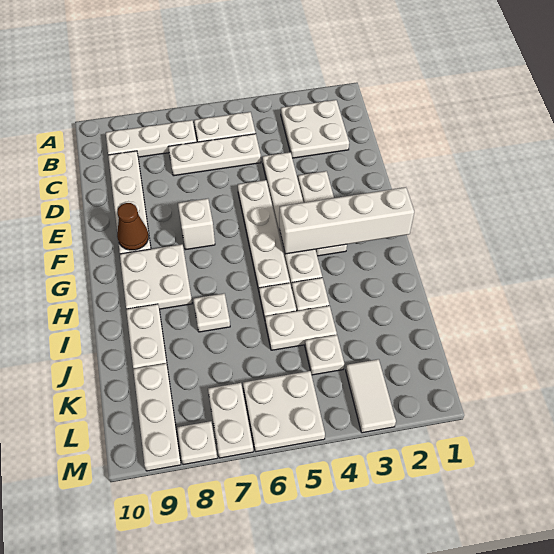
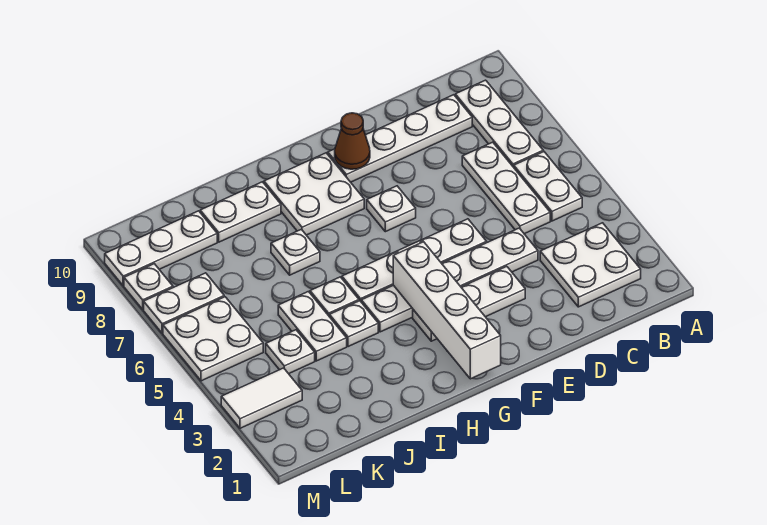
white 1x1 brick [178,199,215,250] -> white 1x1 plate [367,186,416,232]

